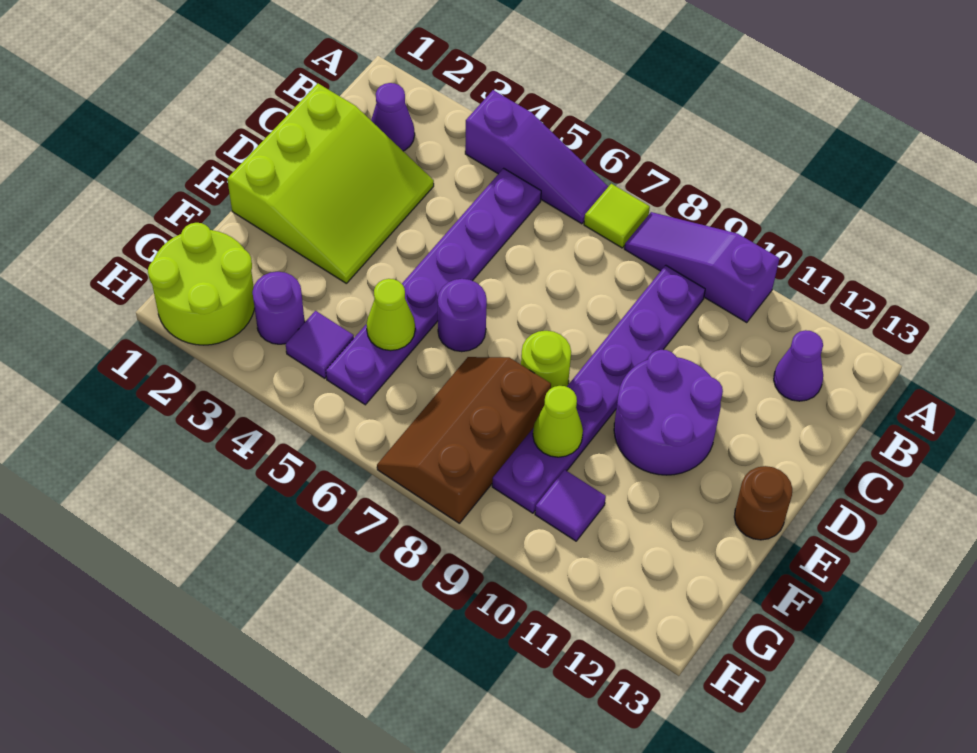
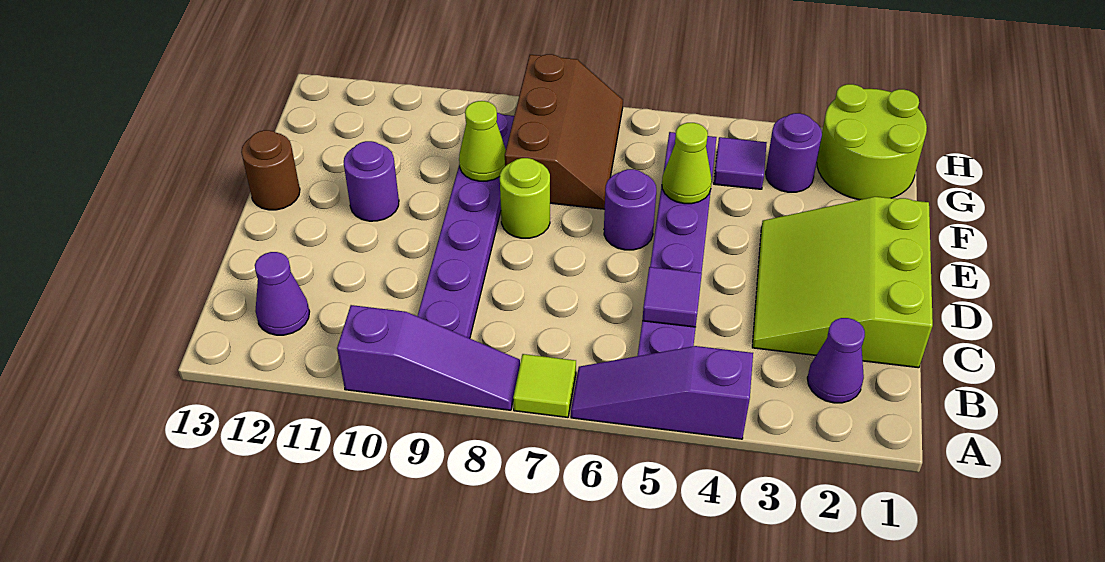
purple 2x2 round brick [614,350,723,475] -> purple 1x1 round brick [344,141,399,221]
purple 1x1 tile [535,470,606,541] -> purple 1x1 tile moved to [642,267,702,327]

